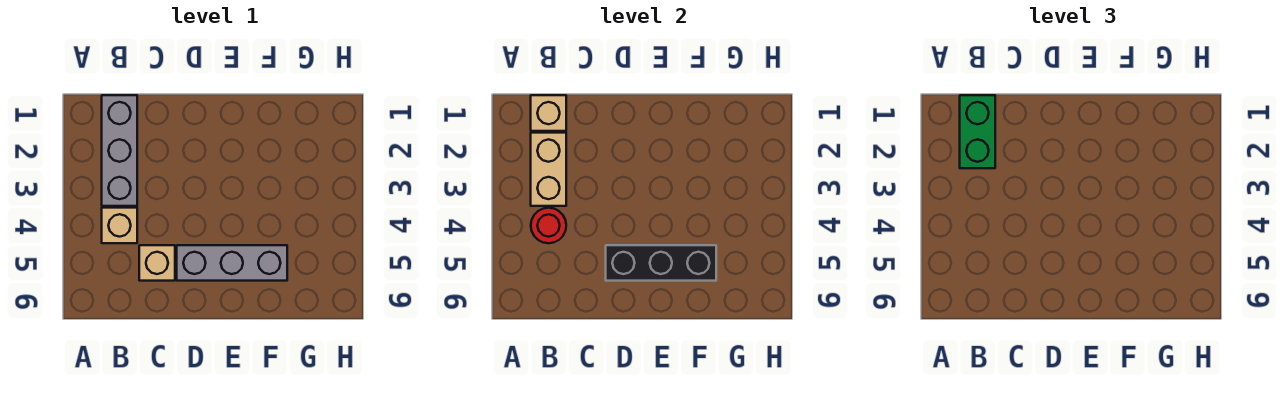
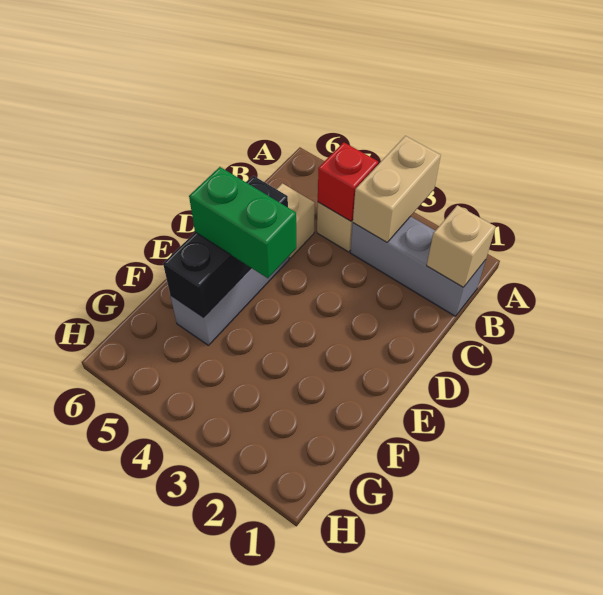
green 1x2 brick [960,95,995,168] -> green 1x2 brick moved to [189,167,296,278]
tan 1x2 brick [531,133,566,206] -> tan 1x2 brick turned to [353,136,441,242]
red 1x1 round brick [531,208,566,243] -> red 1x1 brick [318,142,378,221]

